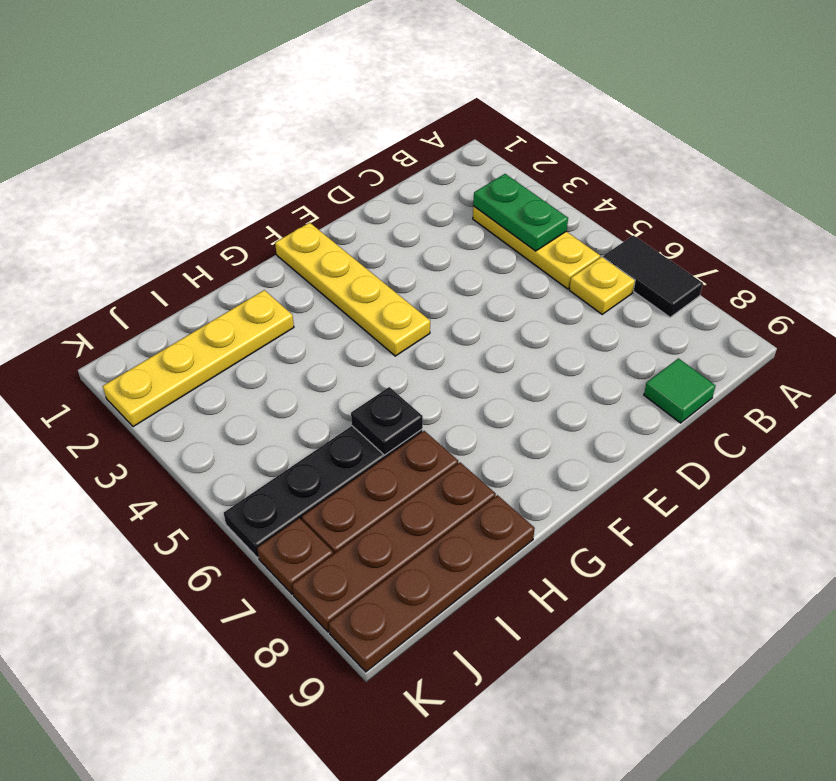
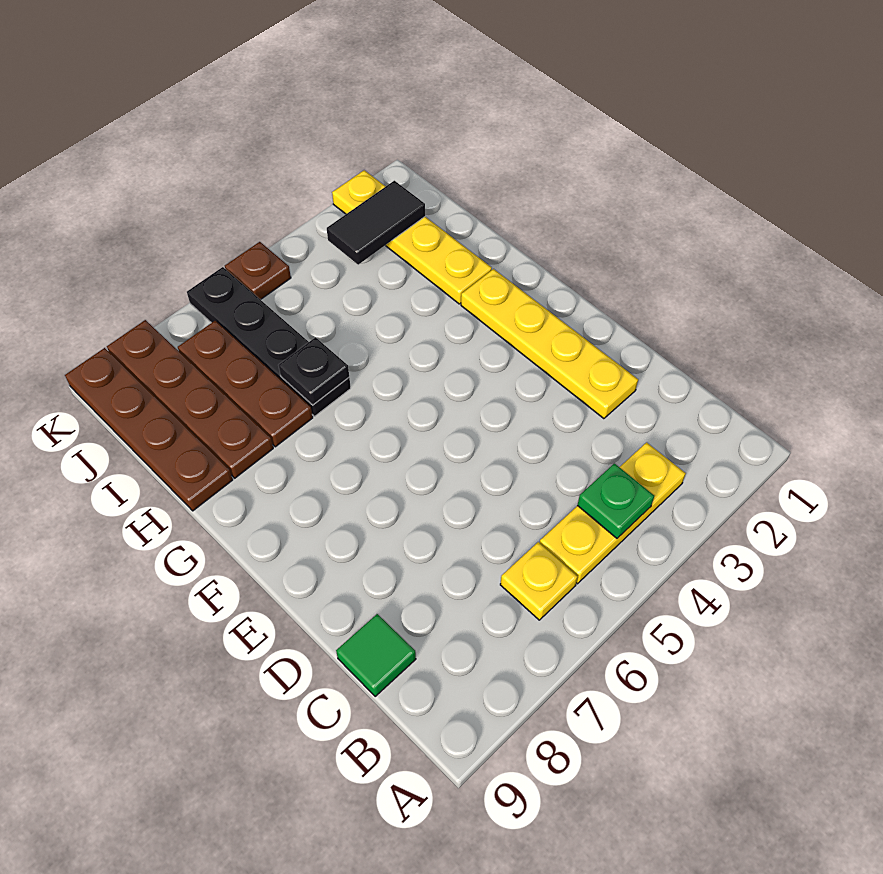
black 1x2 tile [603,235,703,317] -> black 1x2 tile moved to [327,181,425,265]
green 1x2 plate [473,174,568,251] -> green 1x1 plate [577,463,654,538]
yellow 1x4 plate [275,223,430,356] -> yellow 1x4 plate turned to [461,269,638,419]
brown 1x1 plate [257,518,333,594] -> brown 1x1 plate moved to [225,242,291,300]

